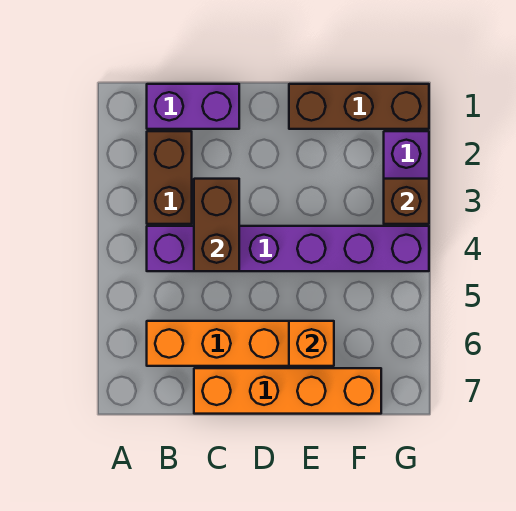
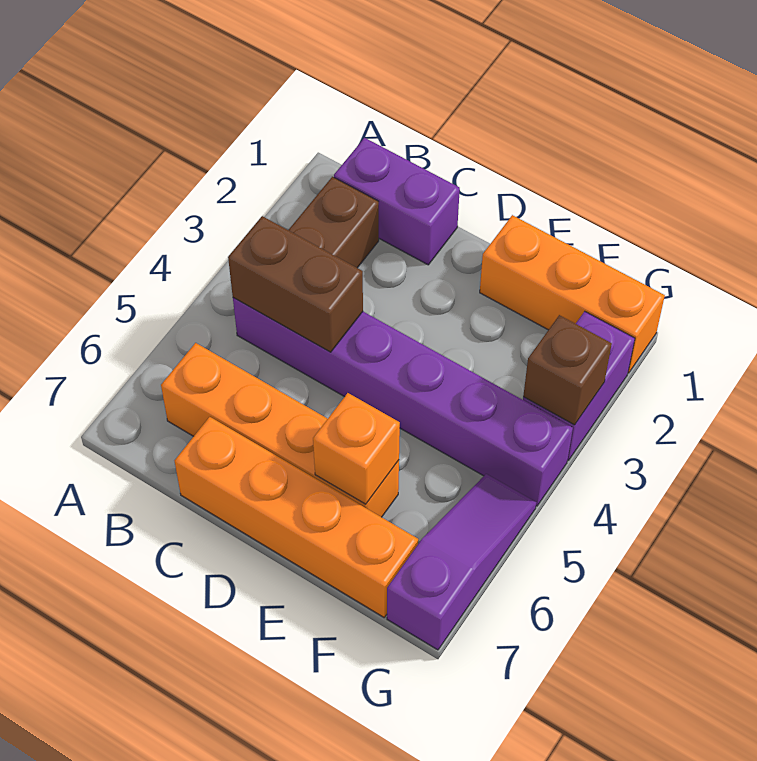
brown 1x2 brick [194,179,239,271] -> brown 1x2 brick turned to [228,216,363,352]
brown 1x3 brick [289,84,429,129] -> orange 1x3 brick [480,215,665,373]
none -> purple 1x3 slope [387,474,536,650]

